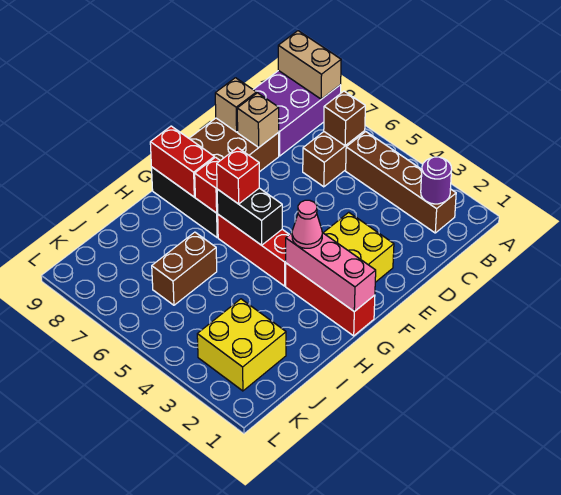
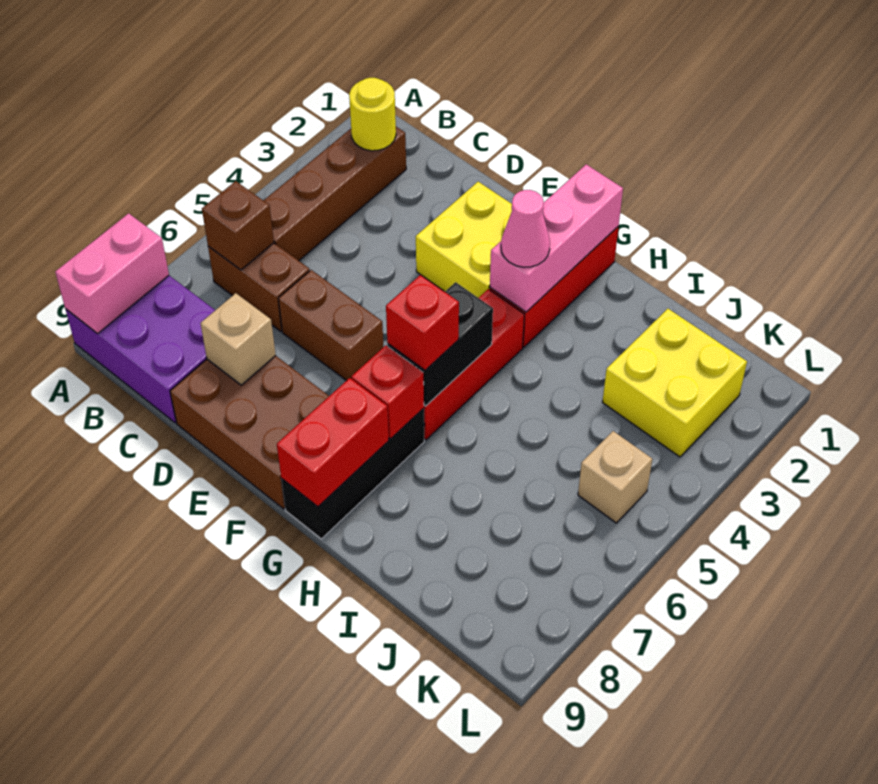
tan 1x2 brick [278,31,341,99] -> pink 1x2 brick [55,213,169,334]
purple 1x1 round brick [421,157,452,204] -> yellow 1x1 round brick [349,78,396,151]
tan 1x1 brick [215,78,256,132] -> tan 1x1 brick moved to [578,431,652,523]
brown 1x2 brick [152,232,217,305] -> brown 1x2 brick moved to [278,270,383,381]

